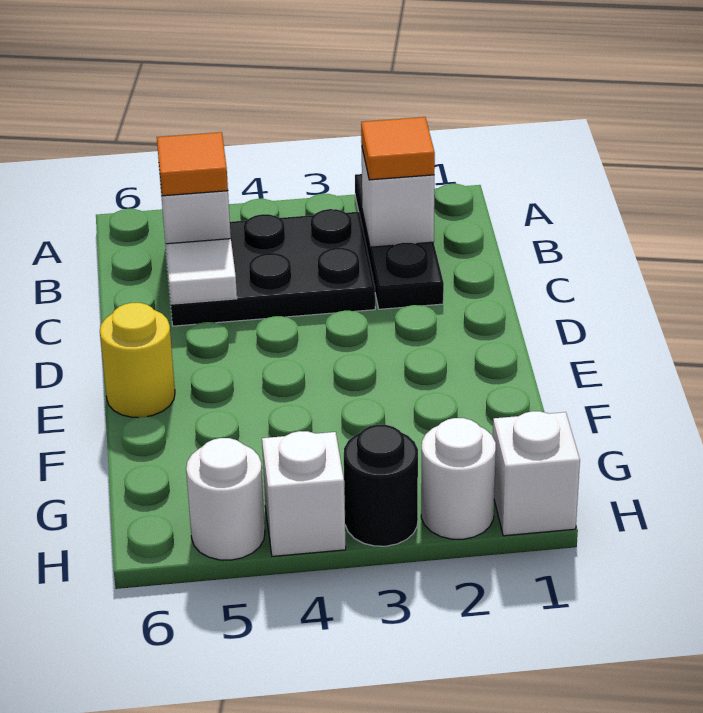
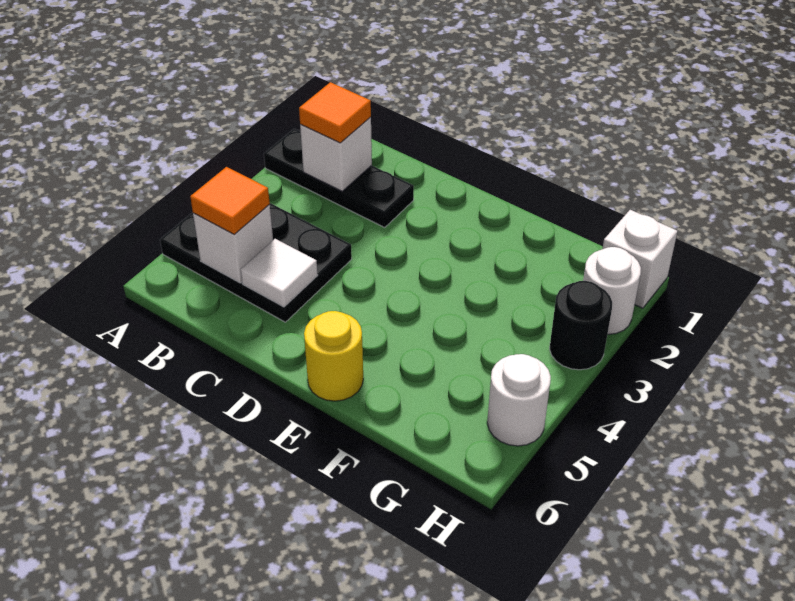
black 2x3 plate [165,209,375,326] -> black 2x3 plate turned to [160,203,352,322]
white 1x1 brick [262,431,346,556] -> none

